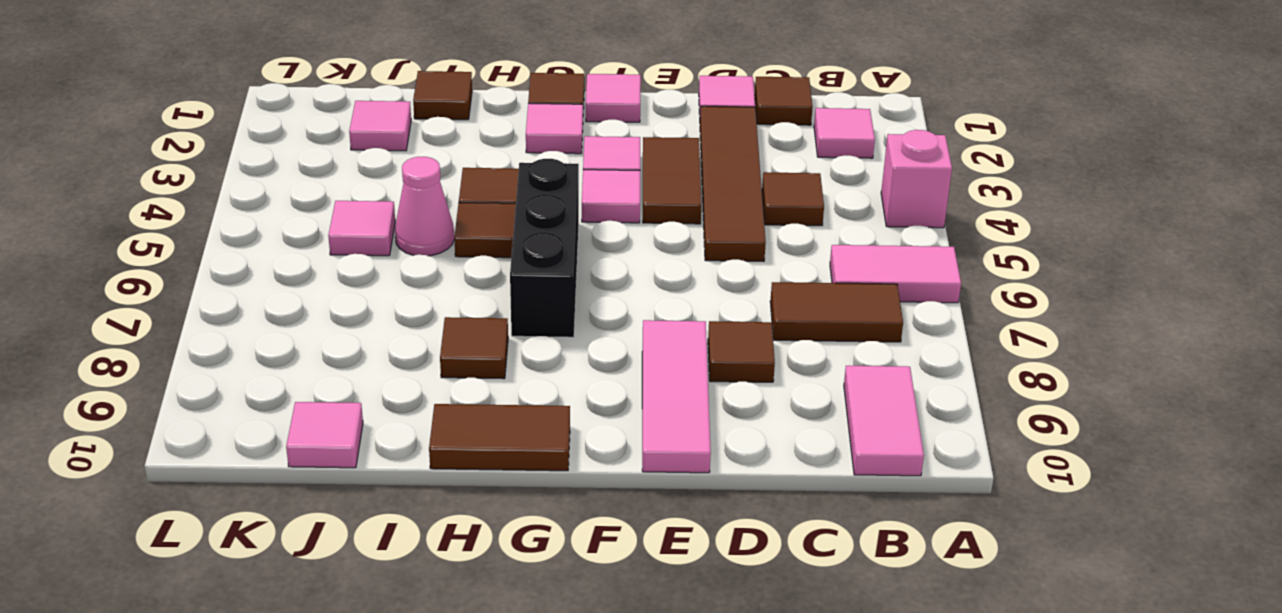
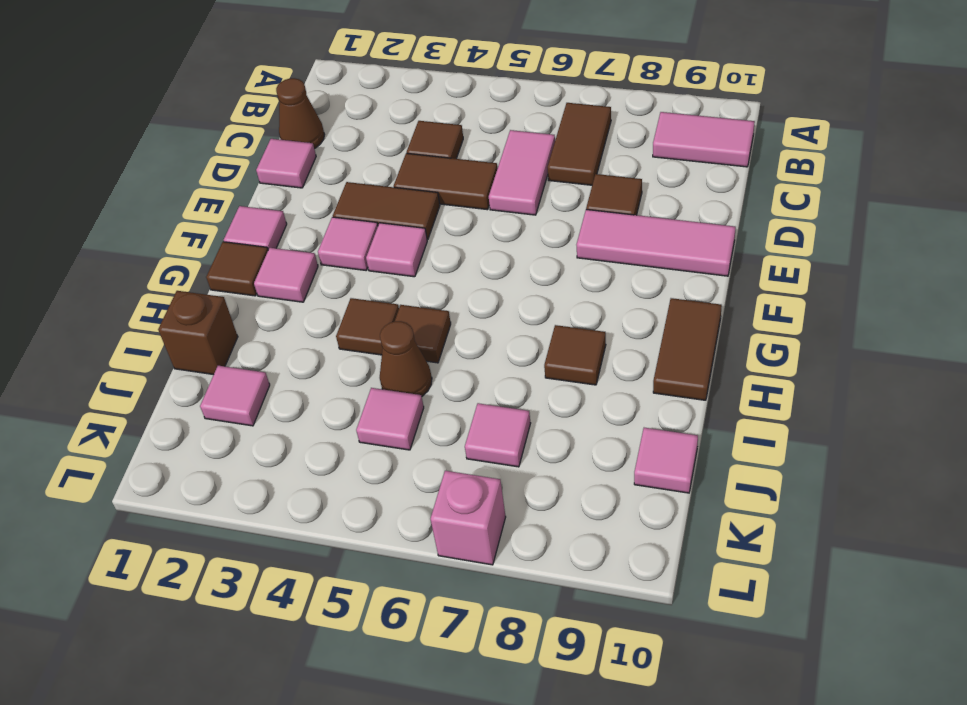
pink 1x1 brick [881,130,952,228] -> pink 1x1 brick moved to [430,471,506,565]
pink 1x2 tile [830,245,961,303] -> pink 1x2 tile moved to [489,130,555,215]
pink 1x1 tile [814,108,875,158] -> pink 1x1 tile moved to [465,403,531,467]
brown 1x1 tile [754,77,813,125] -> brown 1x1 cone [276,78,325,149]
brown 1x4 tile [700,106,766,261] -> brown 1x2 tile [394,153,498,210]
black 1x3 brick [510,159,579,337] -> none
brown 1x1 tile [413,71,472,120] -> brown 1x1 brick [158,291,238,375]
pink 1x1 cone [395,157,454,256] -> brown 1x1 cone [380,321,432,396]

